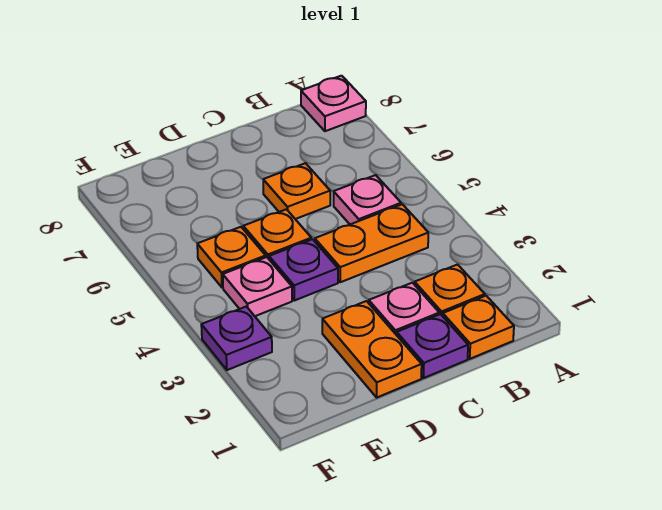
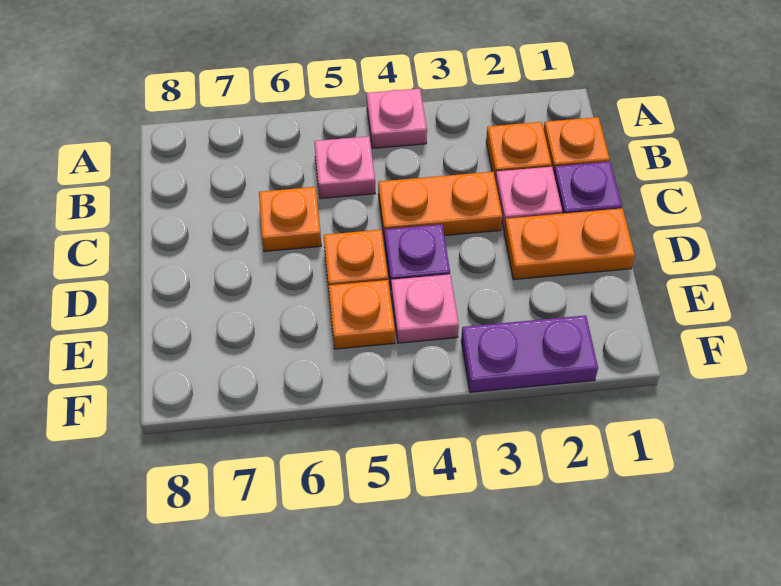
pink 1x1 plate [301,76,366,131] -> pink 1x1 plate moved to [367,89,427,148]
orange 1x2 plate [315,204,428,282] -> orange 1x2 plate turned to [378,172,502,241]
purple 1x1 plate [201,306,272,370] -> purple 1x2 plate [461,315,598,392]

